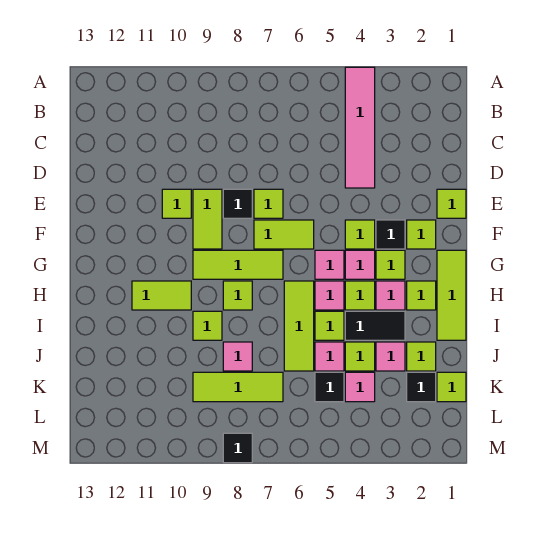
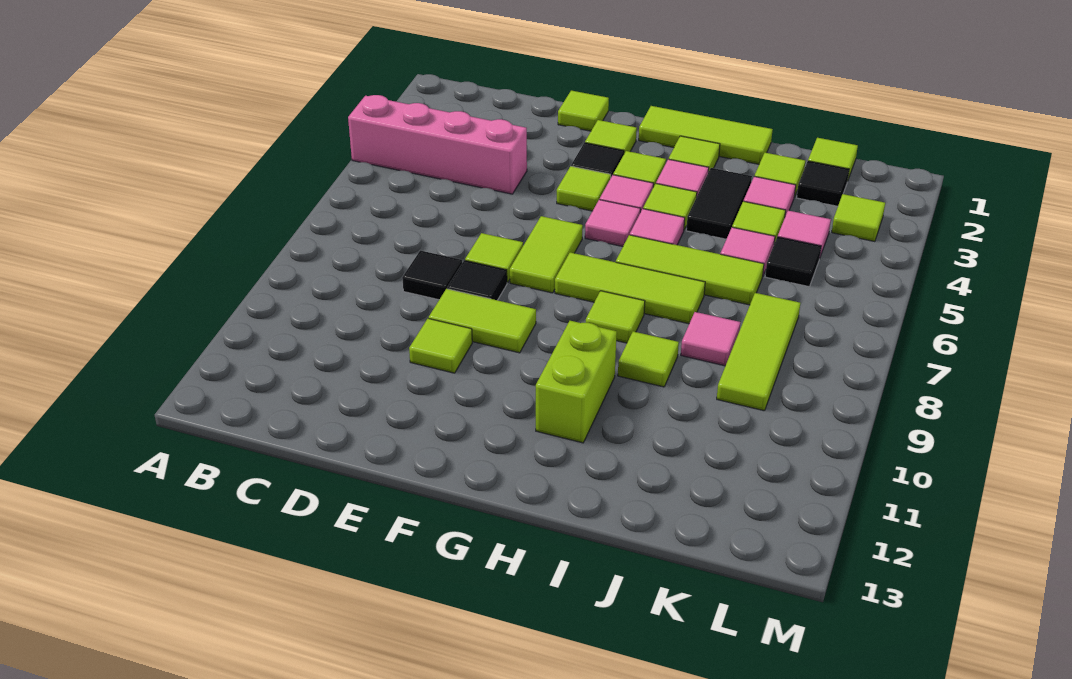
pink 1x4 tile [345,67,375,188] -> pink 1x4 brick [348,95,527,194]
lime 1x3 tile [193,250,283,279] -> lime 1x3 tile turned to [555,252,705,324]
lime 1x2 tile [132,281,191,310] -> lime 1x2 brick [536,321,617,443]
lime 1x1 tile [315,311,344,340] -> lime 1x1 tile moved to [832,194,885,242]
black 1x1 tile [223,433,252,463] -> black 1x1 tile moved to [402,250,462,300]

